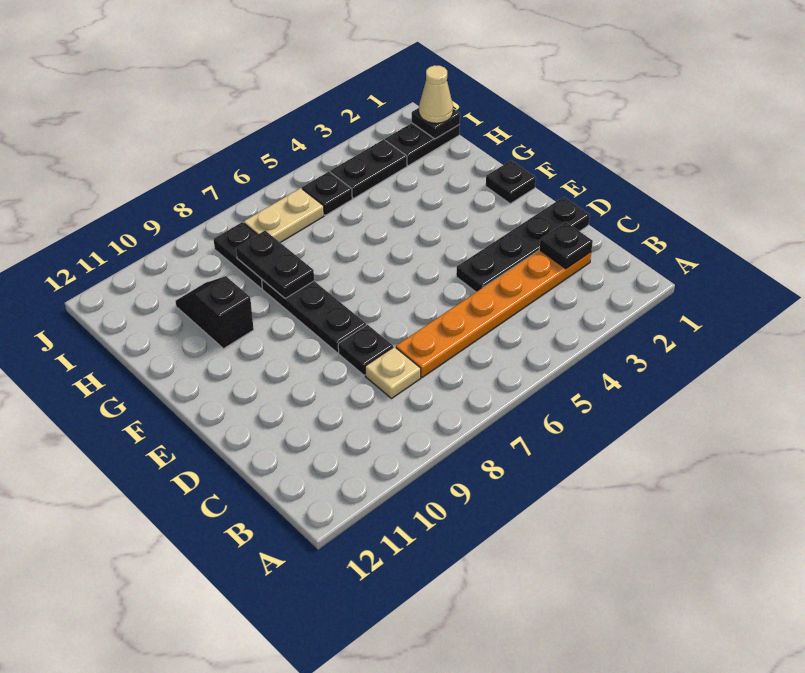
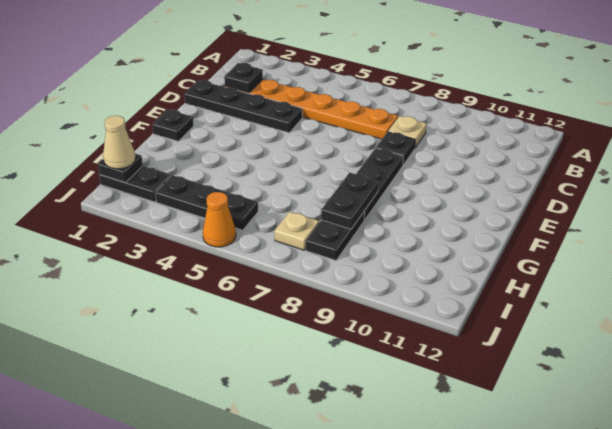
black 1x2 slope [175,276,254,349] -> none
tan 1x2 plate [244,188,324,243] -> tan 1x1 plate [275,212,319,250]
none -> orange 1x1 cone [203,192,236,247]

